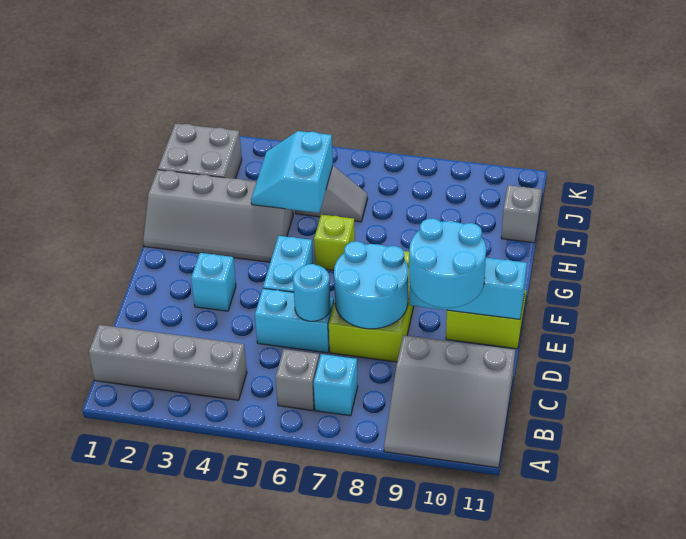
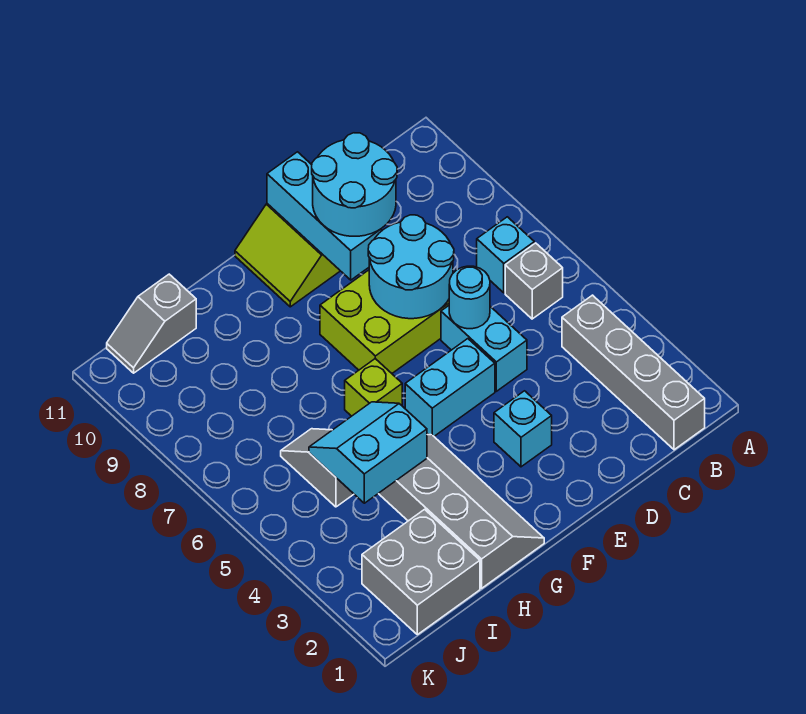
grey 3x3 slope [384,335,515,468] -> none
cyan 2x2 slope [251,131,333,213] -> cyan 2x2 slope turned to [309,402,427,503]

